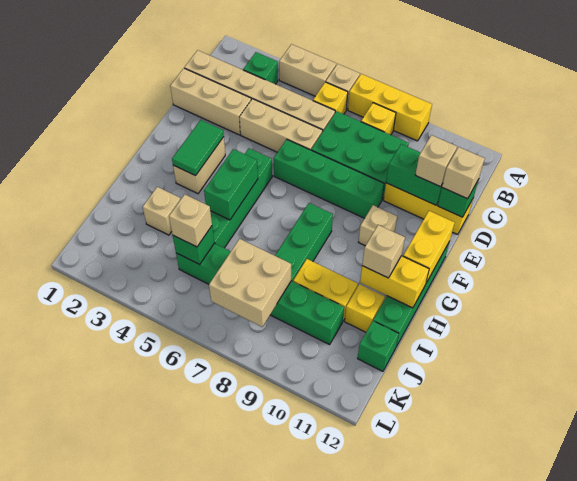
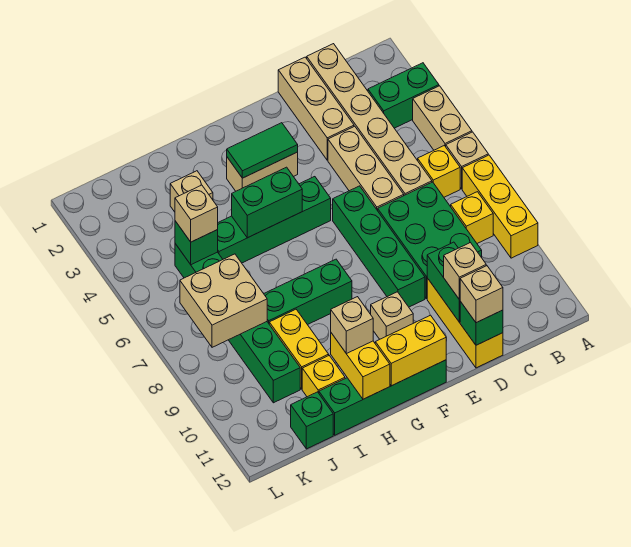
green 1x1 brick [243,52,278,84] -> green 1x2 brick [368,63,439,128]

